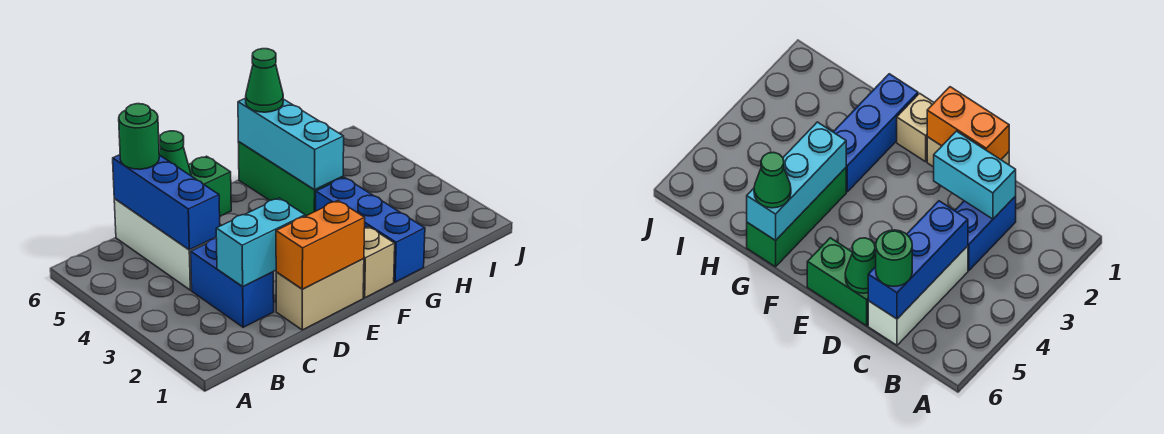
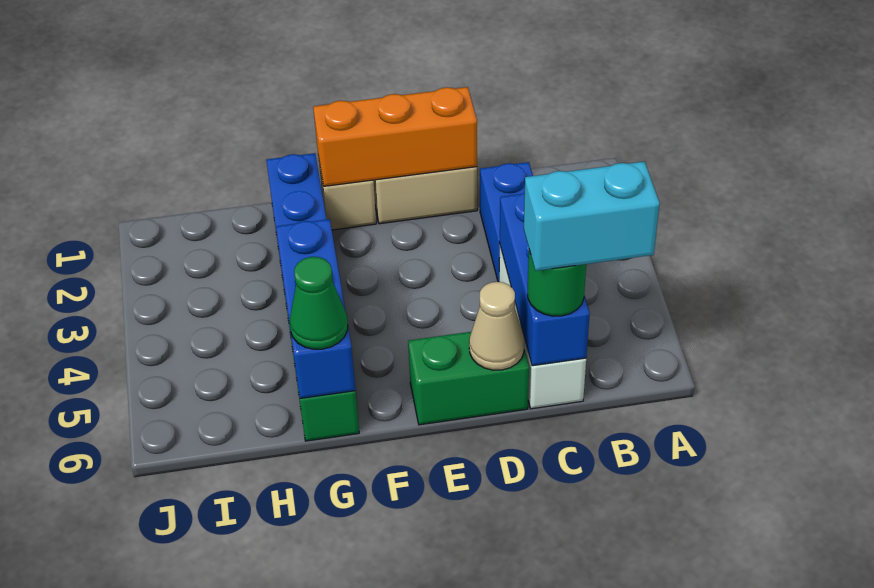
cyan 1x2 brick [216,198,305,287] -> cyan 1x2 brick moved to [524,161,660,271]
orange 1x2 brick [276,201,365,289] -> orange 1x3 brick [313,87,477,186]
green 1x1 cone [159,131,191,176] -> tan 1x1 cone [469,282,524,370]
cyan 1x3 brick [238,98,344,190] -> blue 1x3 brick [276,219,356,398]

